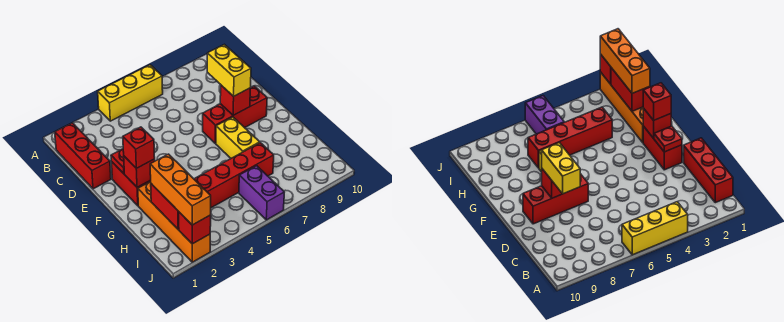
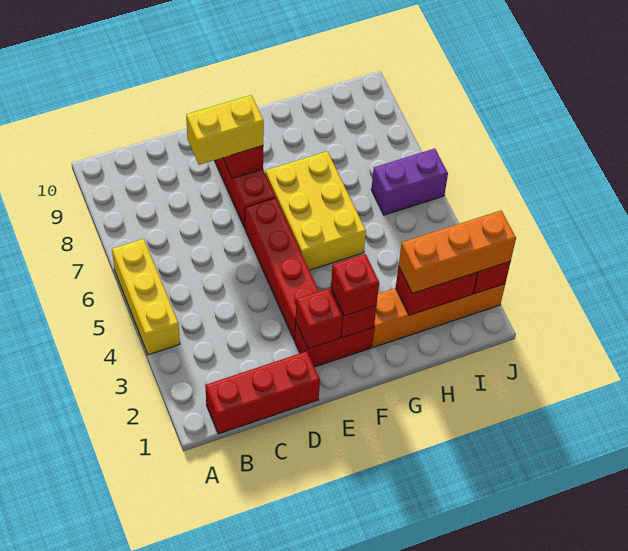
red 1x1 plate [111,149,124,174] -> red 1x1 brick [296,288,342,349]
yellow 1x2 brick [216,117,260,158] -> yellow 2x3 brick [265,151,366,270]
red 1x4 brick [194,143,274,208] -> red 1x4 brick moved to [245,198,319,340]

